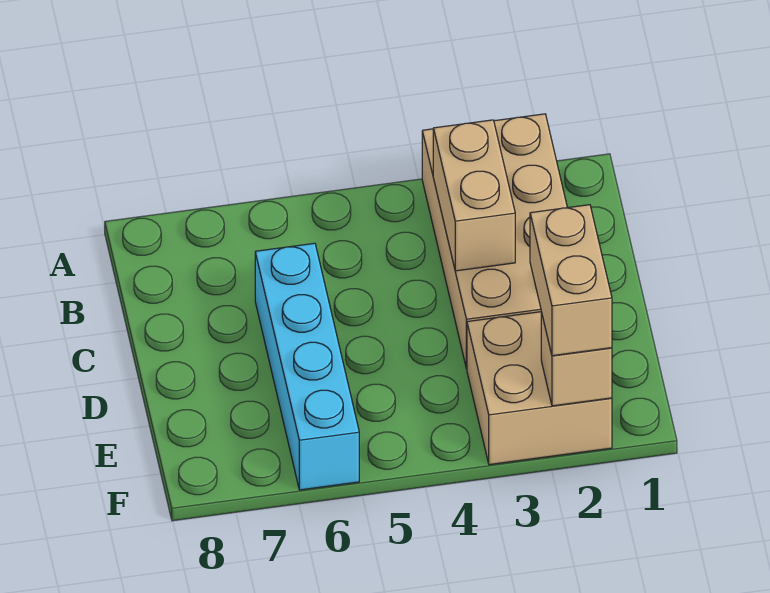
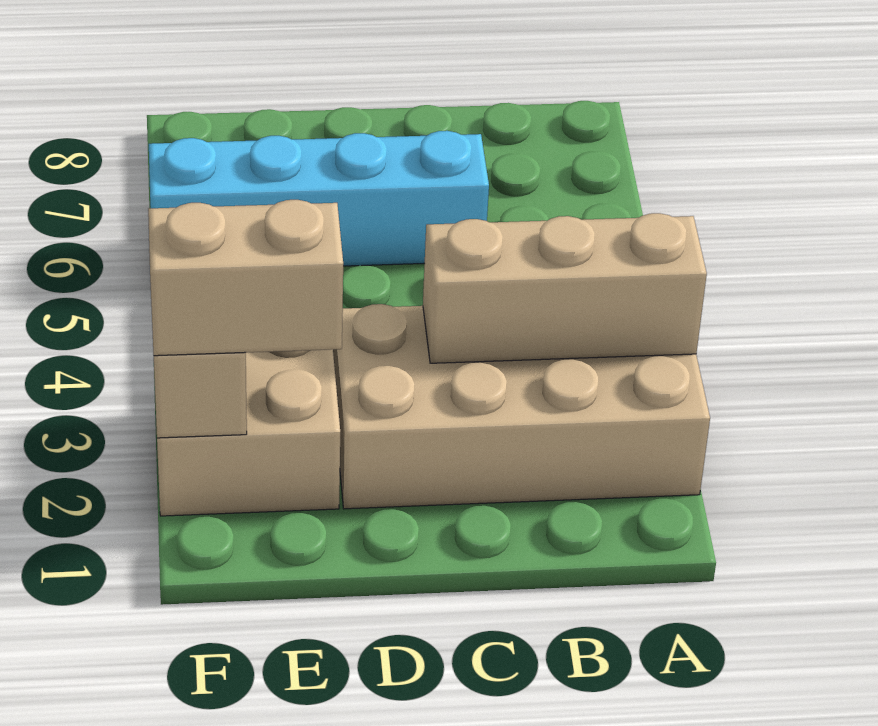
tan 1x2 brick [433,120,515,271] -> tan 1x3 brick [423,213,707,363]

